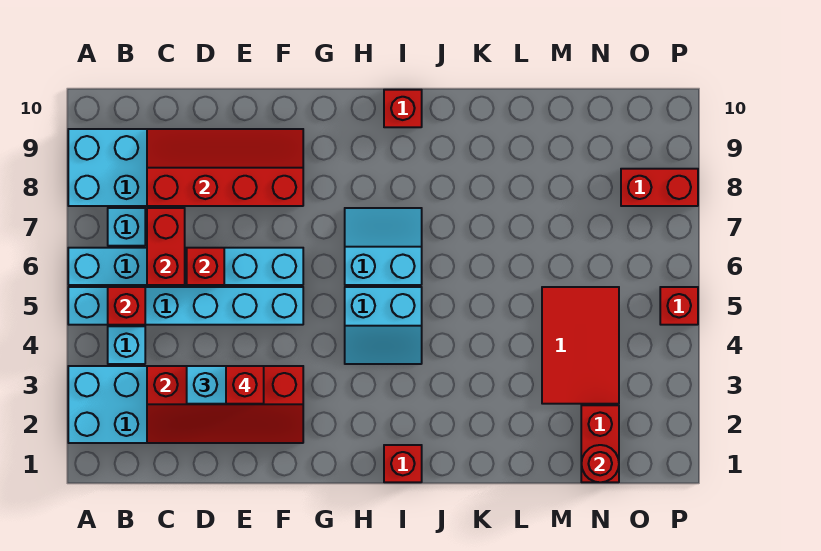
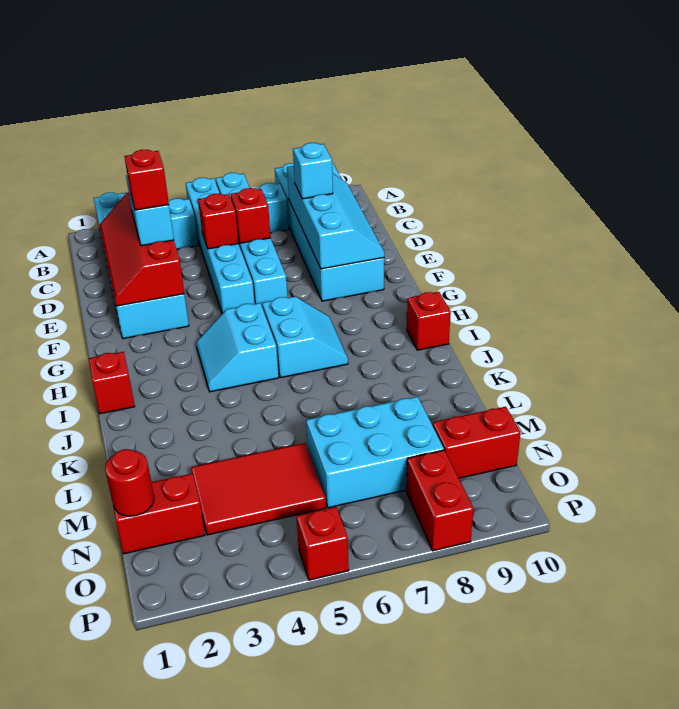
red 1x1 brick [108,287,145,325] -> red 1x1 brick moved to [198,193,238,249]
red 1x2 brick [147,208,185,285] -> red 1x2 brick moved to [433,407,521,478]
red 2x4 slope [147,129,303,206] -> cyan 2x4 slope [287,166,384,269]
none -> cyan 1x1 brick [293,143,333,199]
none -> cyan 2x3 brick [306,397,444,508]

